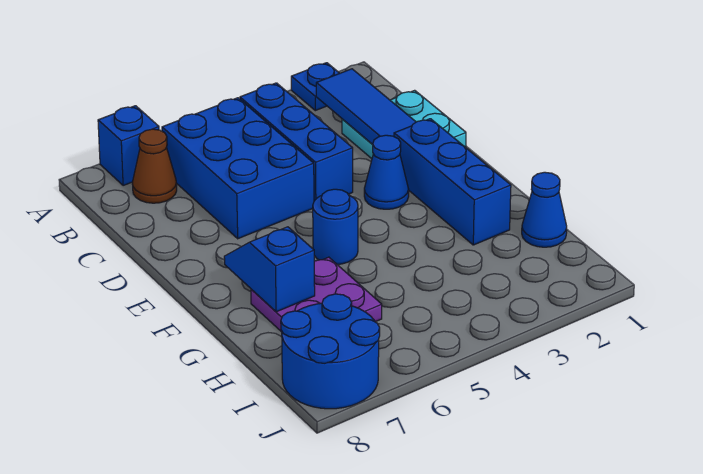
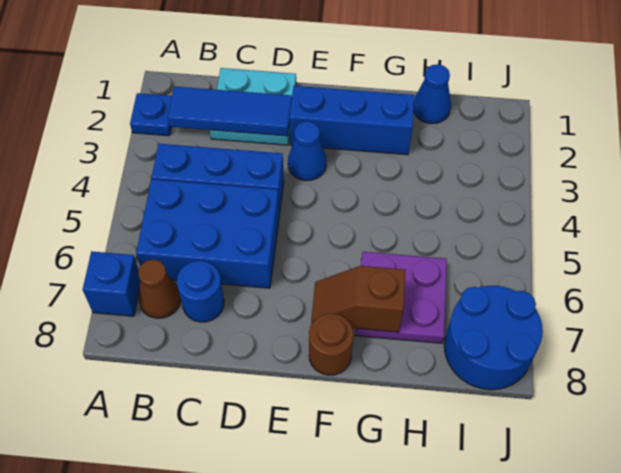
blue 1x1 round brick [313,189,358,264] -> blue 1x1 round brick moved to [177,261,224,322]
blue 1x2 slope [224,227,315,312] -> brown 1x2 slope [311,266,406,332]
none -> brown 1x1 round brick [309,314,353,375]

